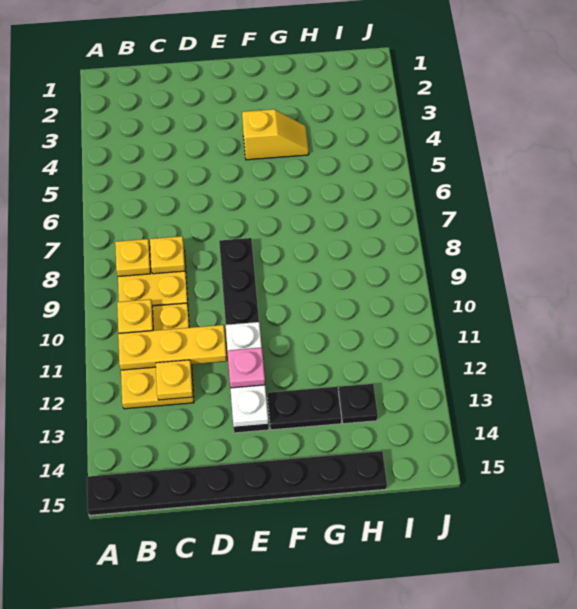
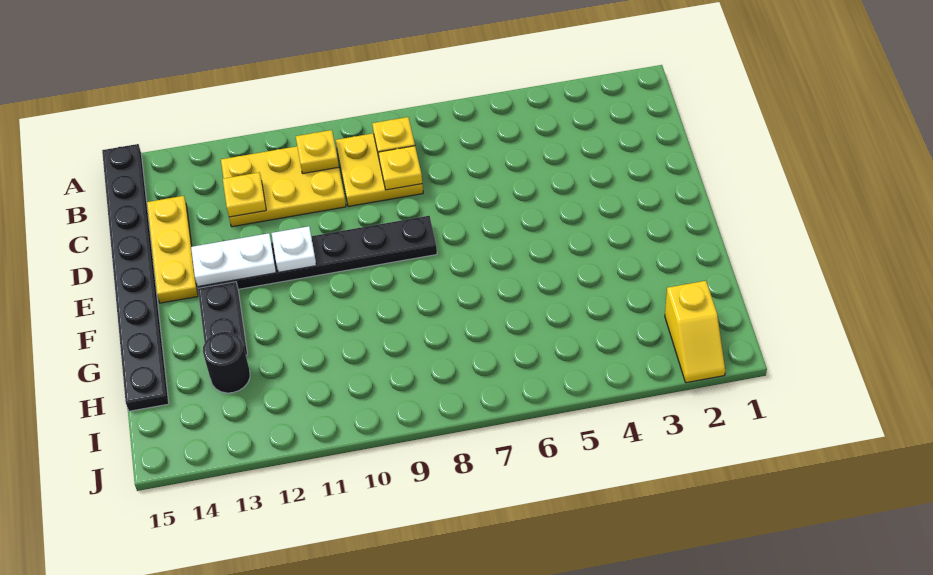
yellow 1x3 plate [118,325,227,370] -> yellow 1x3 plate moved to [147,196,198,303]
pink 1x1 plate [227,348,265,388] -> none
yellow 1x2 slope [242,109,309,160] -> yellow 1x2 slope moved to [665,281,725,383]
black 1x1 plate [339,384,378,424] -> black 1x1 round brick [203,332,250,393]

